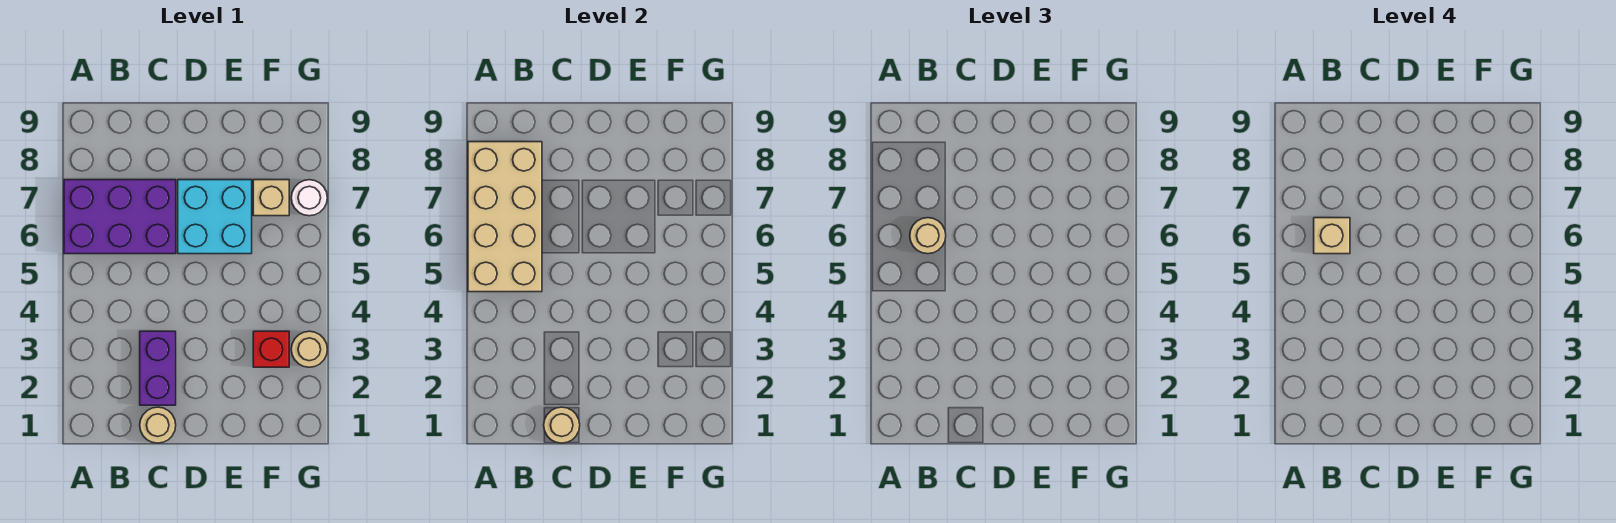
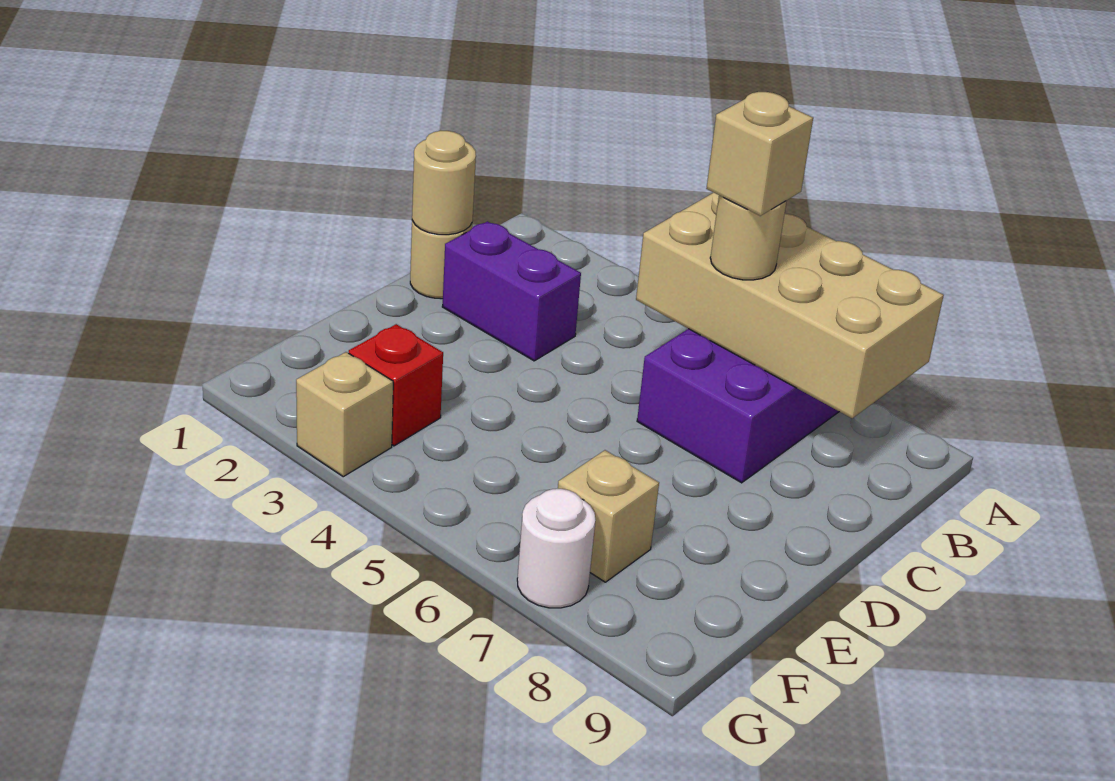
cyan 2x2 brick [178,180,252,254] -> none
tan 1x1 round brick [291,331,327,367] -> tan 1x1 brick [296,352,393,477]

